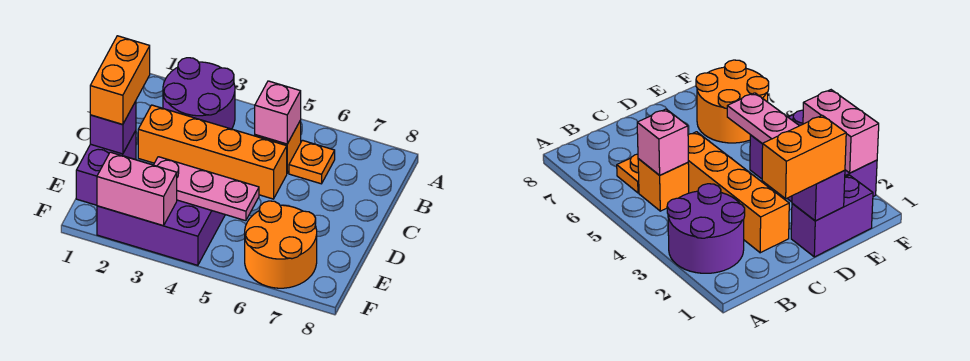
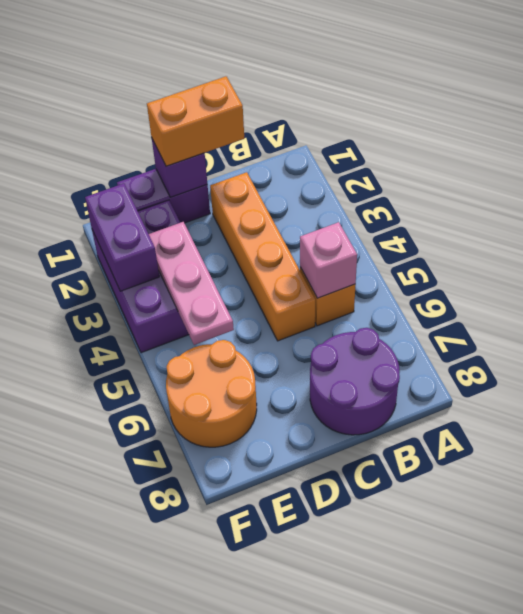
purple 2x2 round brick [163,58,235,129] -> purple 2x2 round brick moved to [310,328,400,435]
orange 1x1 plate [289,140,335,184] -> none
pink 1x2 brick [97,152,177,226] -> purple 1x2 brick [85,183,159,291]

